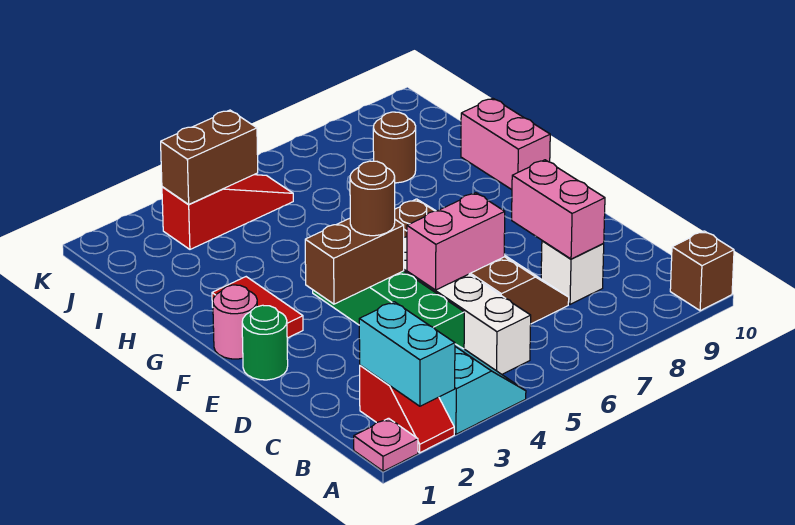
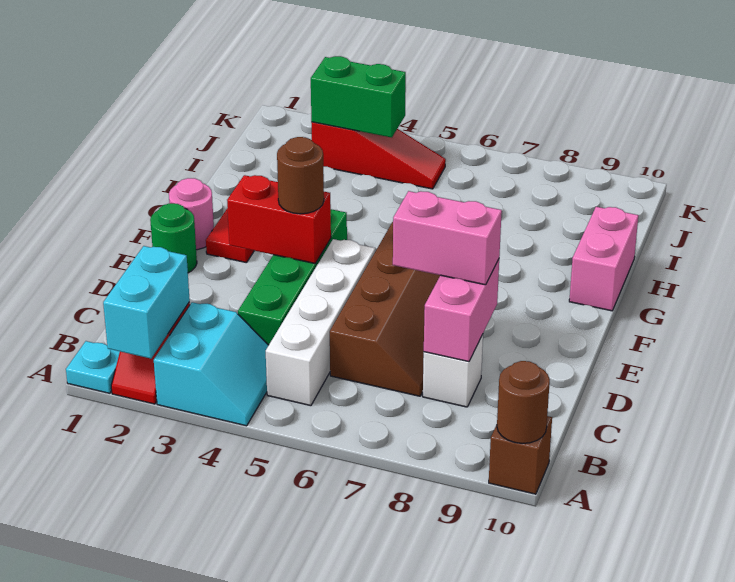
pink 1x1 plate [354,418,418,471] -> cyan 1x1 plate [66,341,120,393]
pink 1x2 brick [407,193,505,290] -> pink 1x2 brick moved to [393,191,502,285]
brown 1x2 brick [305,218,404,304] -> red 1x2 brick [227,175,331,263]
brown 1x1 round brick [373,112,416,183] -> brown 1x1 round brick moved to [497,361,550,443]
brown 1x2 brick [161,110,258,204] -> green 1x2 brick [311,56,406,138]

